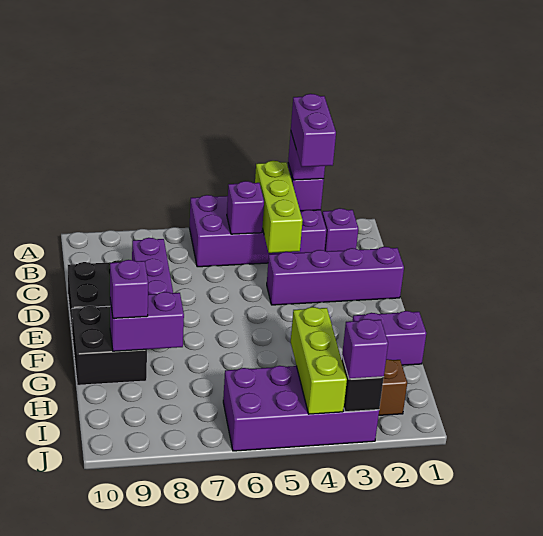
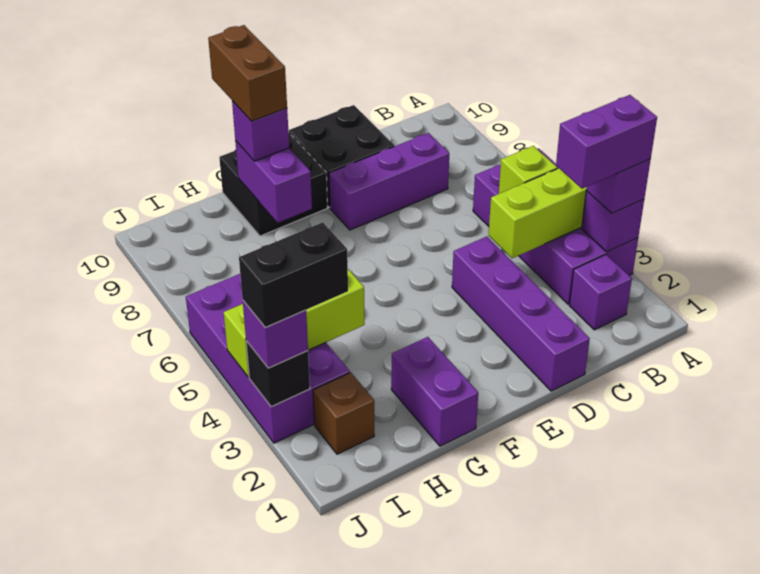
purple 1x1 brick [227,181,264,234] -> lime 1x1 brick [499,146,557,194]
none -> brown 1x2 brick [208,25,287,121]
none -> black 1x2 brick [239,222,348,327]

